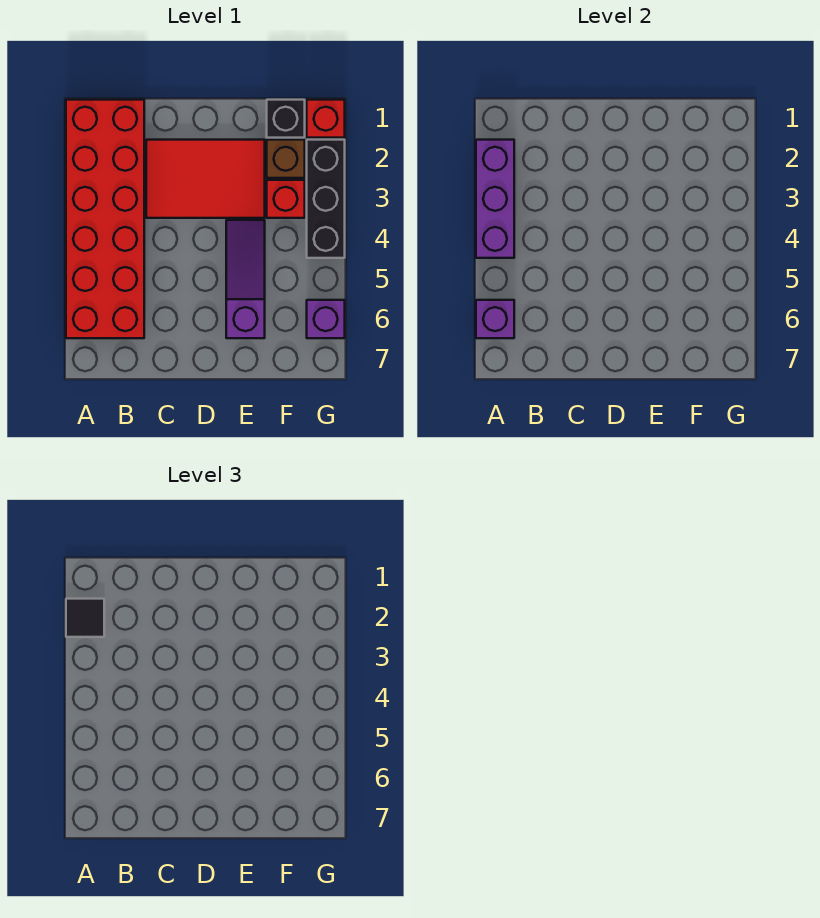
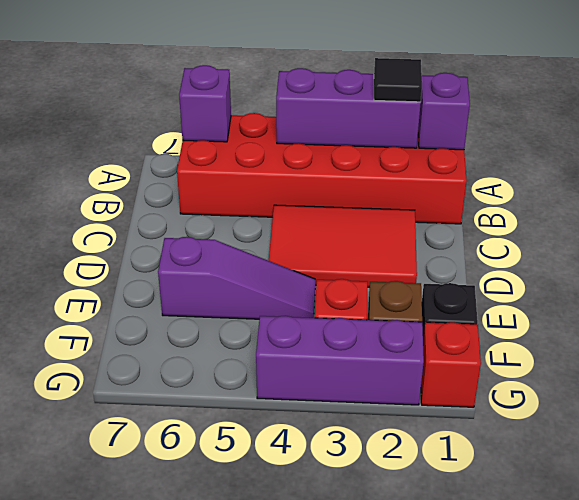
red 2x3 tile [146,140,265,218] -> red 2x3 tile turned to [269,205,417,287]
black 1x3 brick [307,140,345,258] -> purple 1x3 brick [256,316,424,405]
purple 1x1 brick [307,300,345,338] -> purple 1x1 brick moved to [418,73,470,150]

